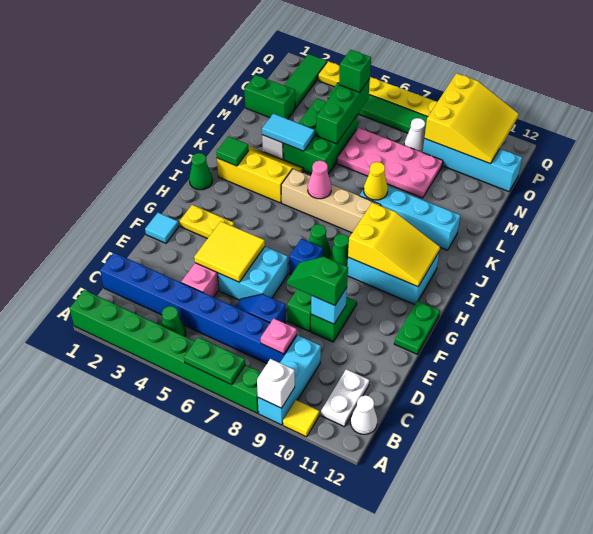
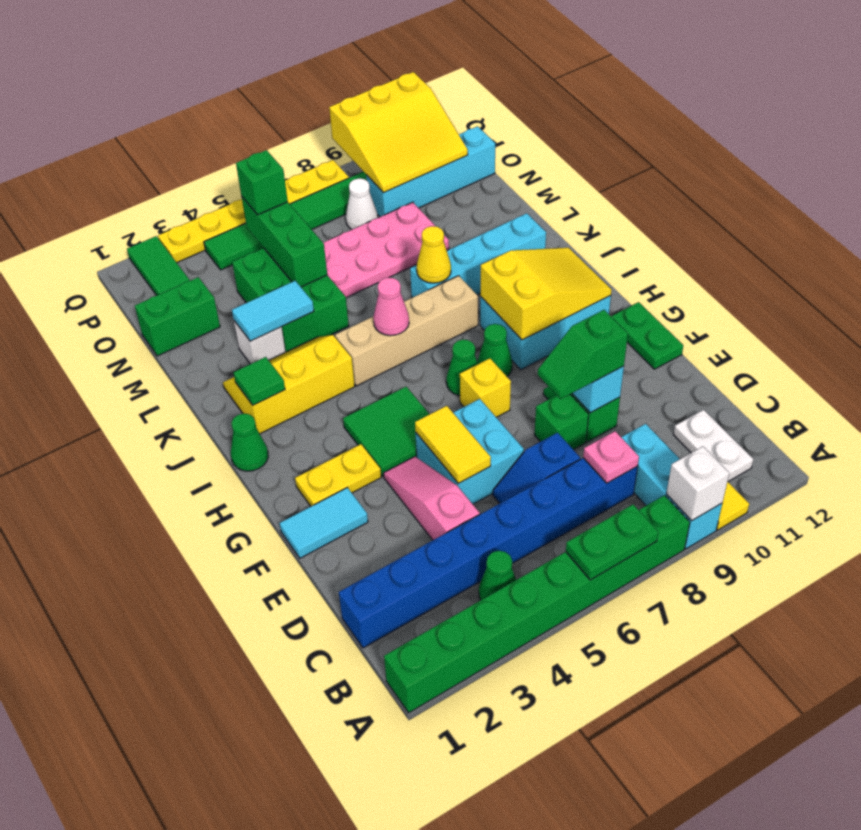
white 1x1 cone [351,395,377,434] -> none
yellow 2x2 tile [194,221,265,282] -> yellow 1x2 tile [415,406,491,483]
cyan 1x1 tile [145,213,179,243] -> cyan 1x2 tile [280,488,368,558]
none -> green 2x2 tile [343,387,429,476]
blue 1x1 brick [289,239,323,275] -> yellow 1x1 brick [460,358,511,417]
yellow 3x3 slope [424,73,519,164] -> yellow 3x3 slope turned to [329,72,468,193]

